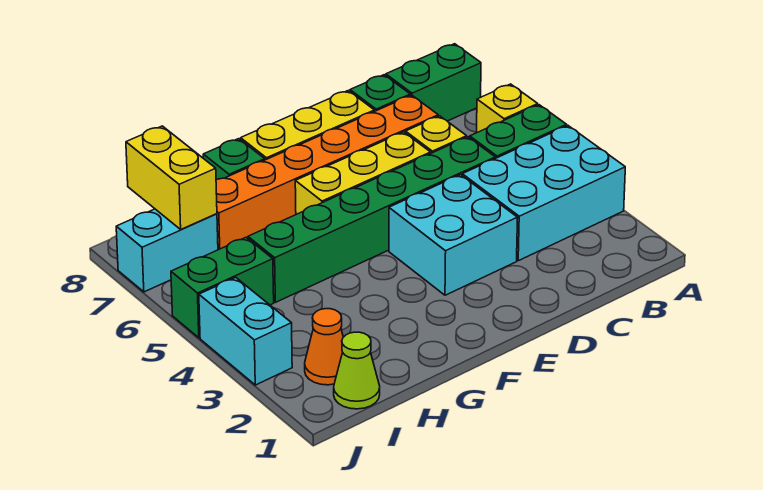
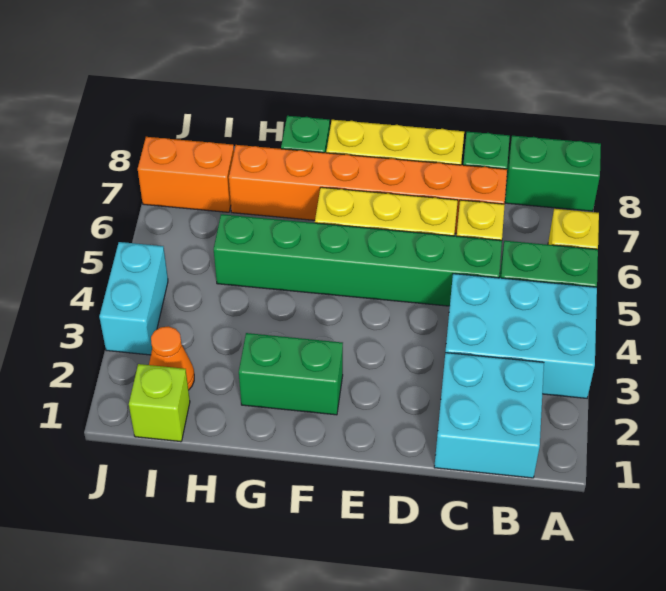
cyan 2x2 brick [389,175,518,295] -> cyan 2x2 brick moved to [434,353,544,478]
lime 1x1 cone [334,332,380,409] -> lime 1x1 brick [129,364,190,442]
green 1x2 brick [171,237,274,338] -> green 1x2 brick moved to [239,333,343,415]
cyan 1x2 brick [116,209,218,292] -> orange 1x2 brick [138,137,234,212]
yellow 1x2 brick [126,126,217,230] -> none

